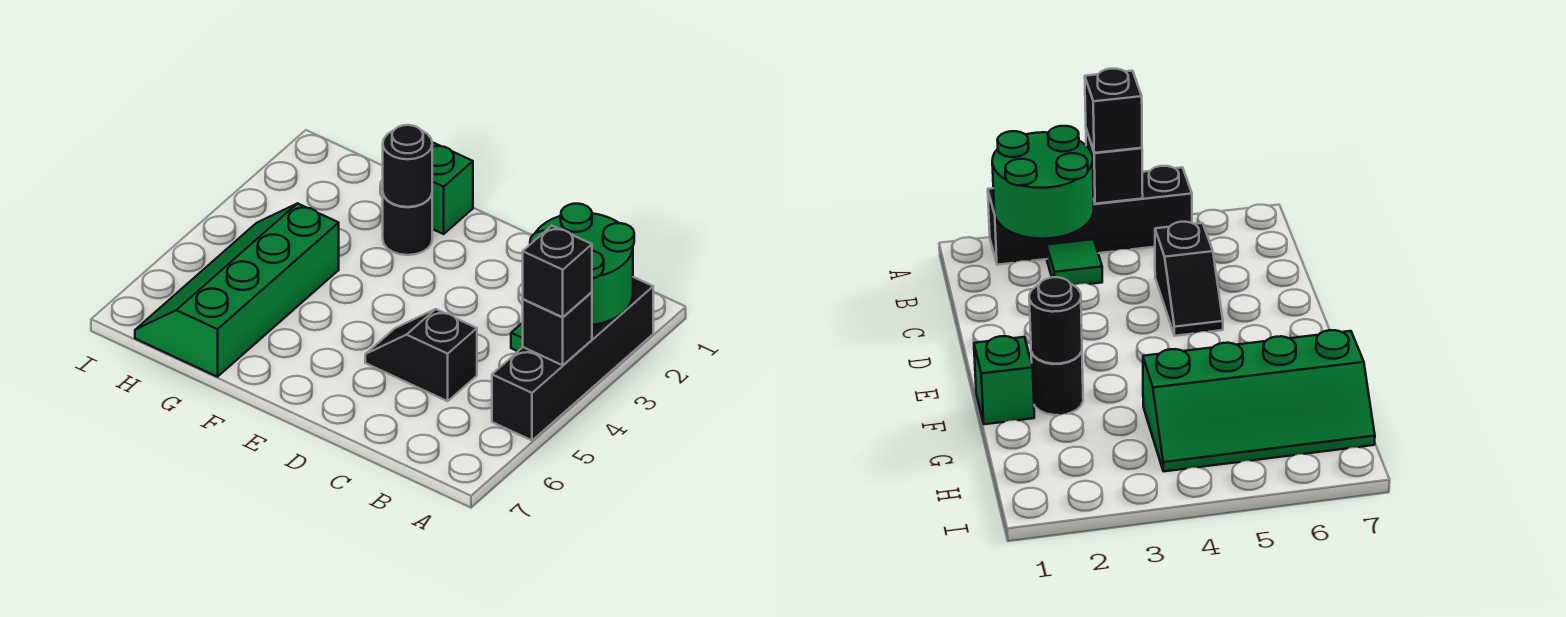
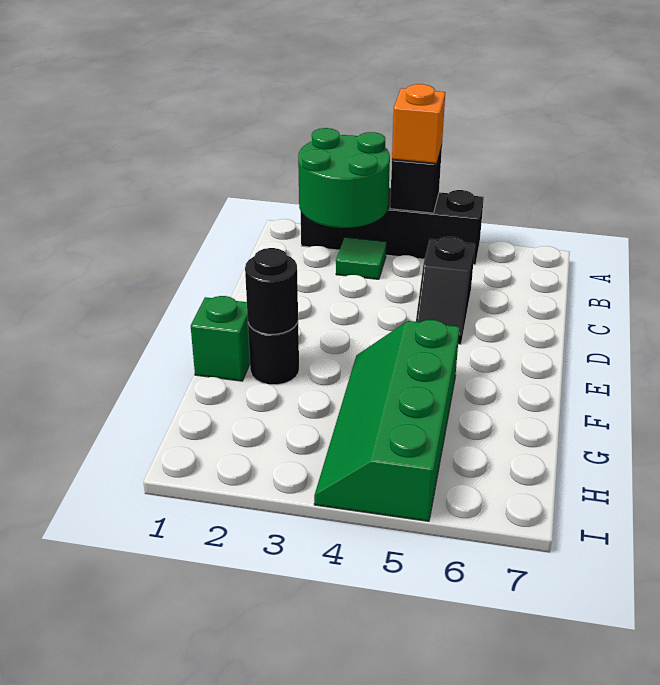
black 1x1 brick [523,226,592,317] -> orange 1x1 brick [392,84,445,163]
green 2x4 slope [135,203,339,377] -> green 2x4 slope turned to [314,320,460,521]

